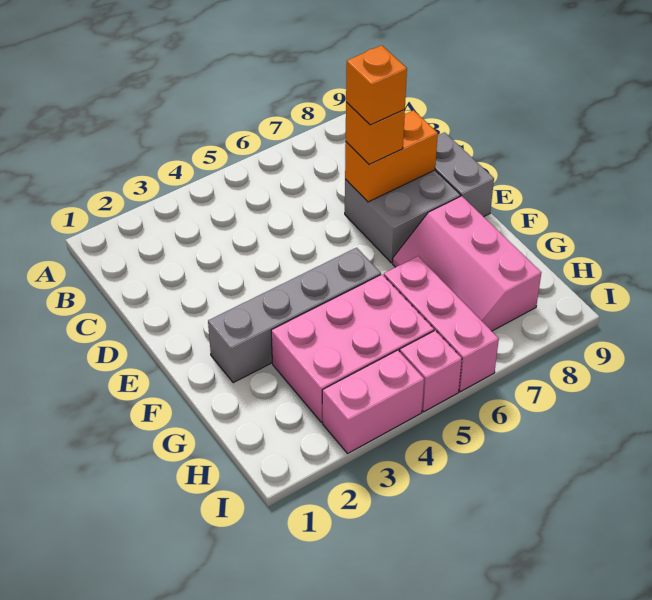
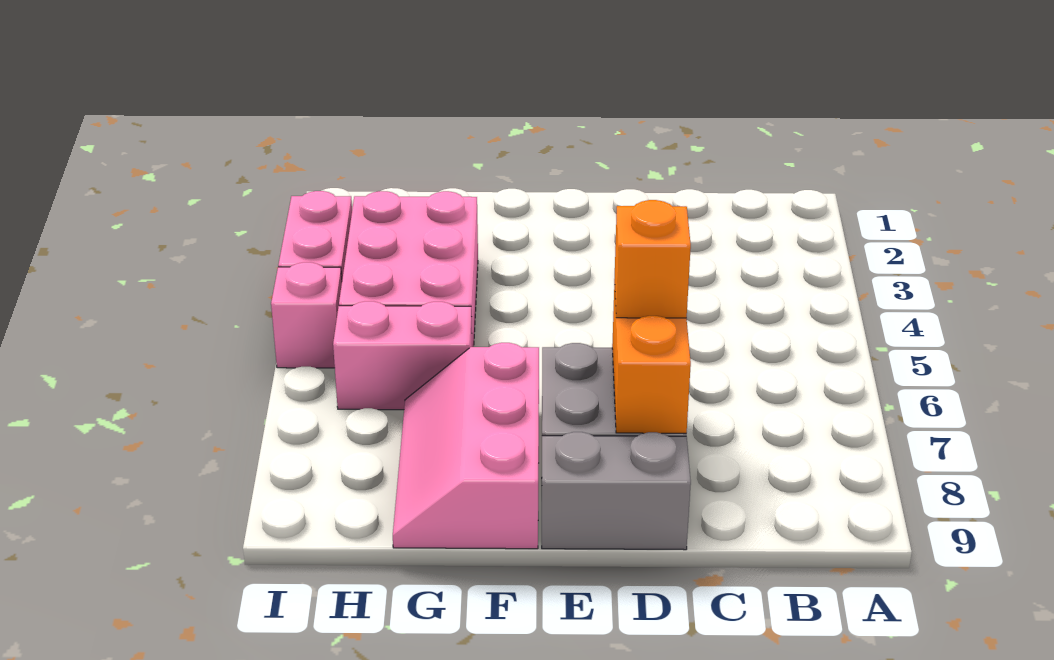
orange 1x1 brick [346,45,407,125] -> none
grey 1x4 brick [208,248,381,383] -> none
pink 2x3 slope [393,196,541,331] -> pink 2x3 slope turned to [393,343,539,549]
pink 1x3 brick [384,256,499,392] -> pink 1x2 brick [333,301,472,410]

